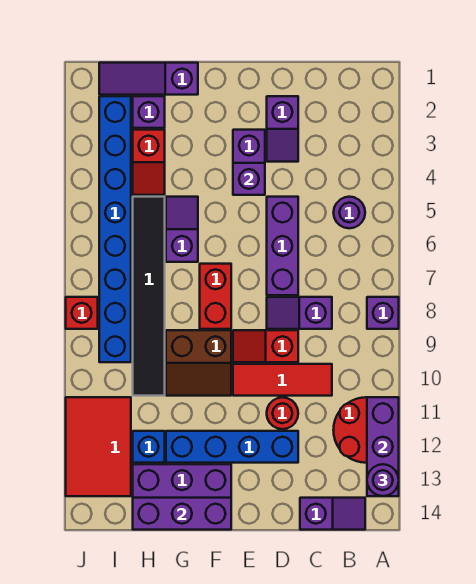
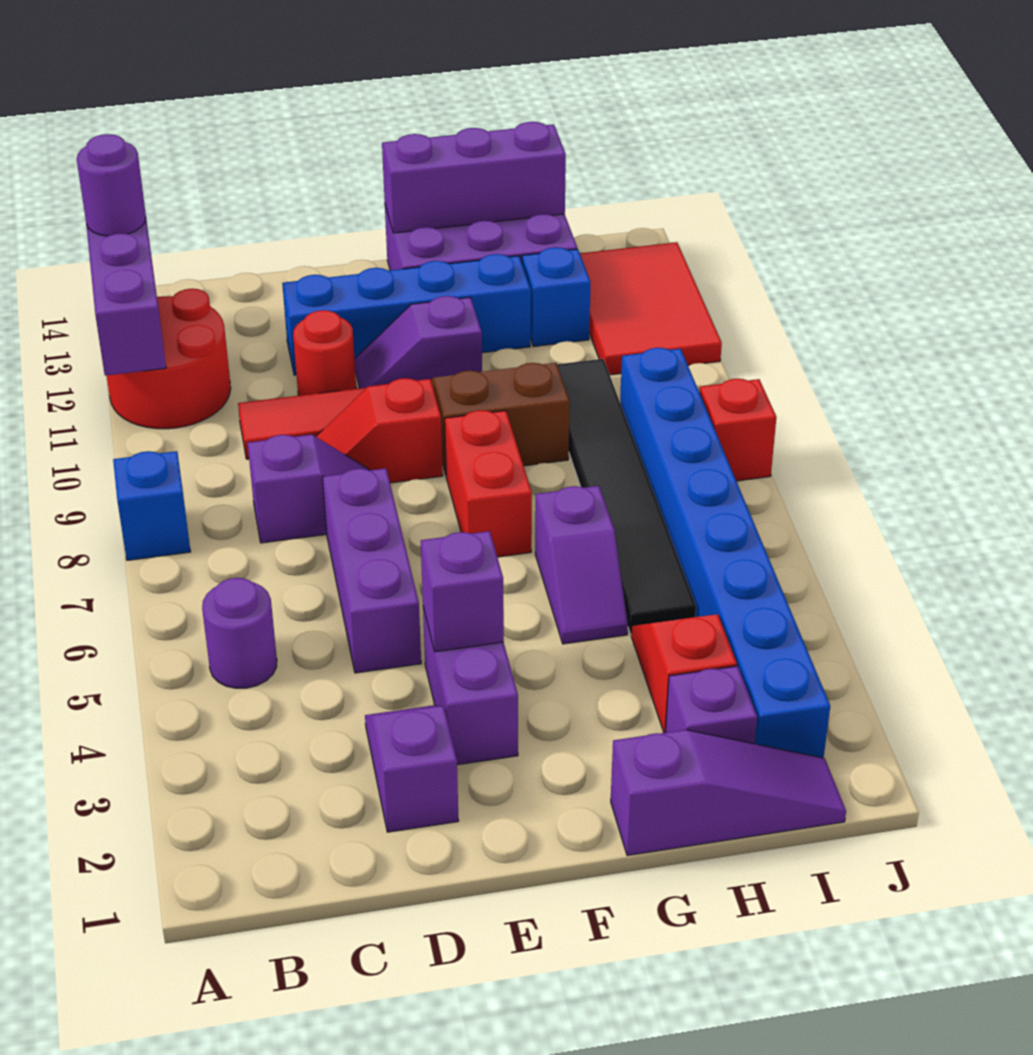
purple 1x1 brick [367,297,399,329] -> blue 1x1 brick [113,451,191,560]
purple 1x2 slope [300,498,365,530] -> purple 1x2 slope moved to [355,296,482,388]
red 1x2 slope [233,330,298,362] -> red 1x2 slope turned to [316,378,443,483]

